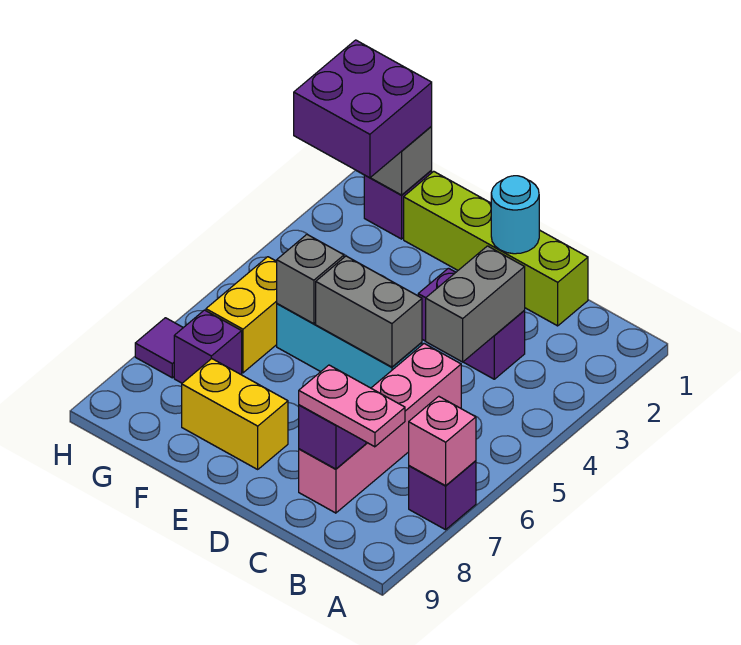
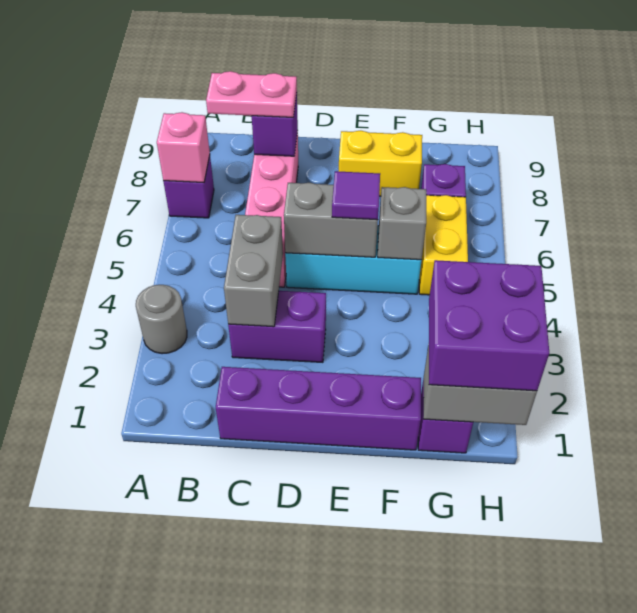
none -> grey 1x1 round brick [136,285,187,354]
lime 1x4 brick [404,171,588,326] -> purple 1x4 brick [216,367,421,450]
cyan 1x1 round brick [491,176,539,254] -> none
purple 1x1 tile [135,318,183,378] -> purple 1x1 tile moved to [332,171,380,220]

